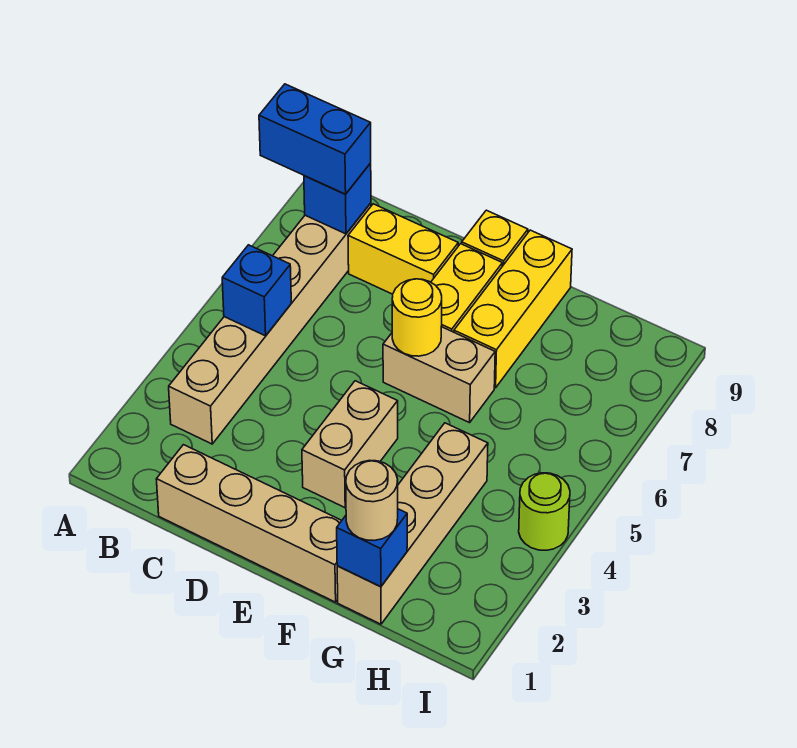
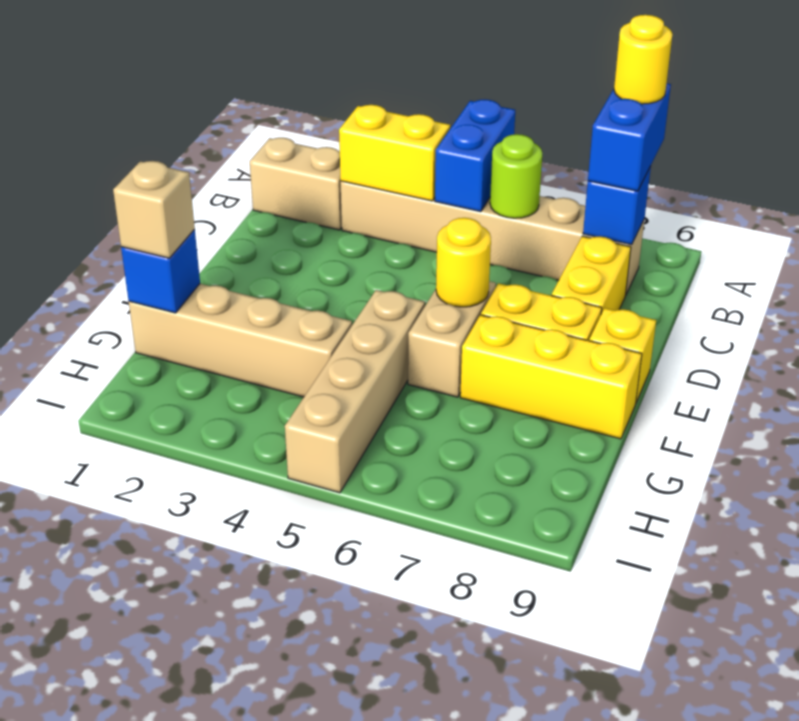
none -> yellow 1x1 round brick [614,15,672,104]
none -> yellow 1x2 brick [339,105,450,201]
blue 1x1 brick [222,245,291,336] -> blue 1x2 brick [435,100,515,212]
tan 1x4 brick [156,445,342,602] -> tan 1x4 brick moved to [285,290,425,493]
tan 1x2 brick [302,381,398,508] -> tan 1x2 brick moved to [250,138,342,230]
tan 1x1 round brick [346,460,398,540] -> tan 1x1 brick [113,161,195,258]
lime 1x1 round brick [519,473,570,550] -> lime 1x1 round brick moved to [490,134,542,218]

